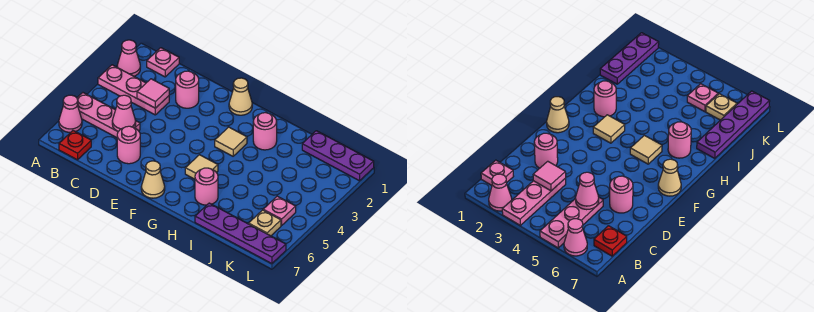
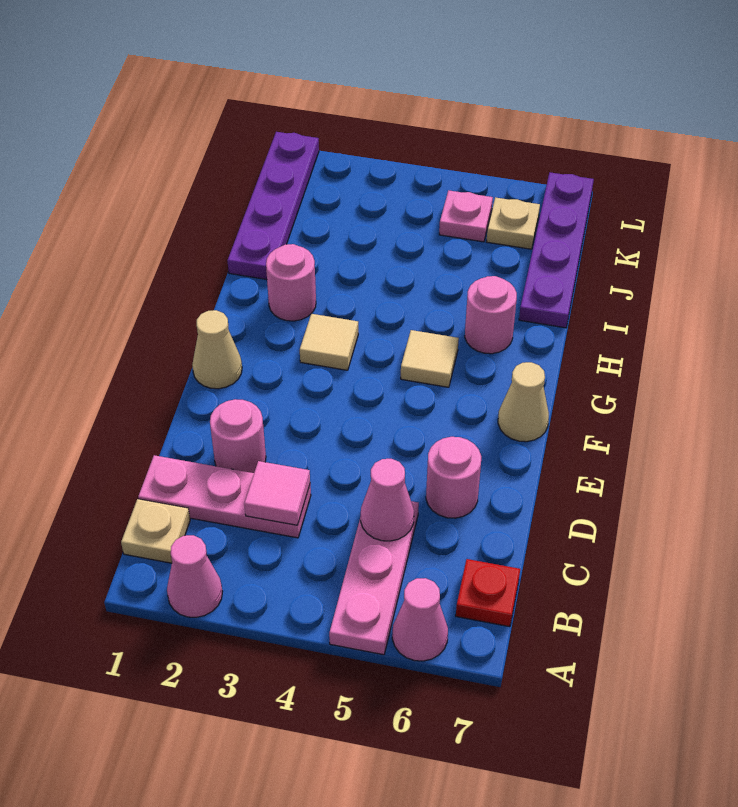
pink 1x3 plate [98,65,169,115] -> pink 1x3 plate turned to [138,455,311,538]
pink 1x1 plate [147,48,179,77] -> tan 1x1 plate [121,499,190,563]
purple 1x3 plate [302,131,374,181] -> purple 1x4 plate [227,132,319,280]

